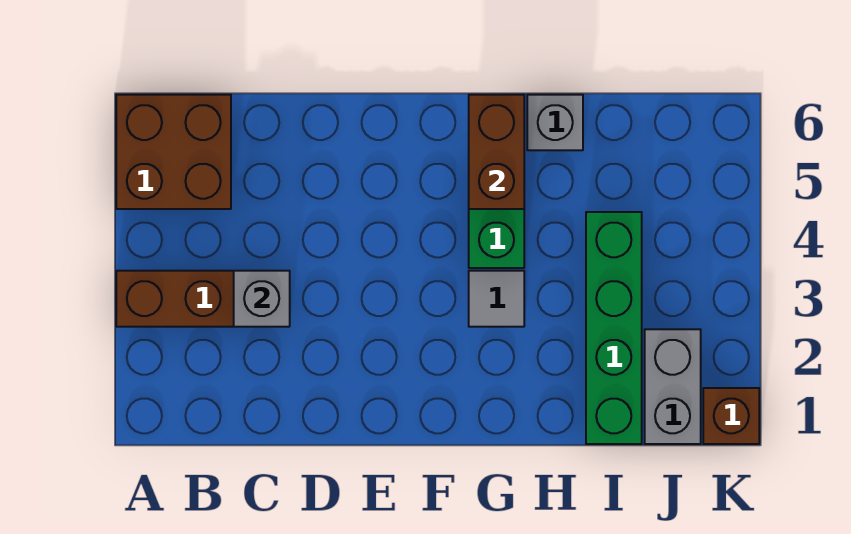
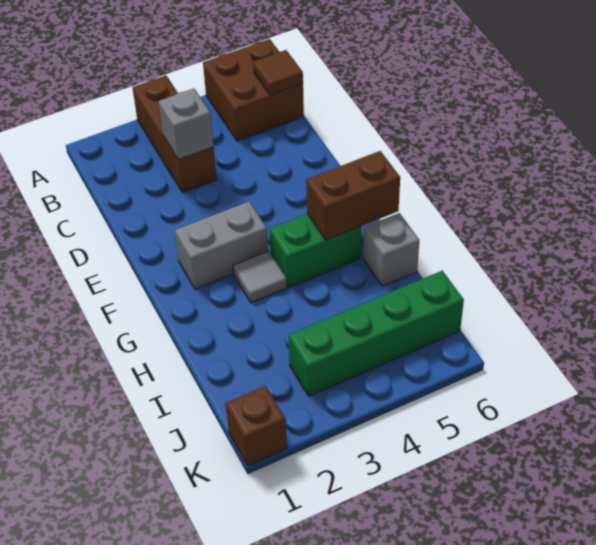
none -> brown 1x1 tile [253,50,303,95]
green 1x4 brick [586,212,642,444] -> green 1x4 brick moved to [288,271,464,396]
grey 1x2 brick [645,329,701,444] -> grey 1x2 brick moved to [175,202,268,289]

